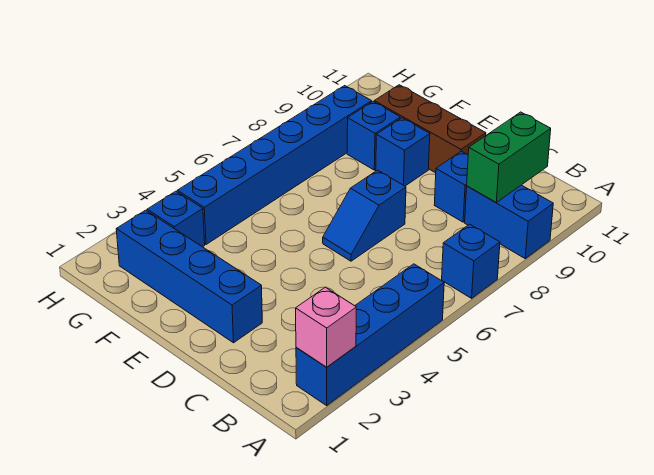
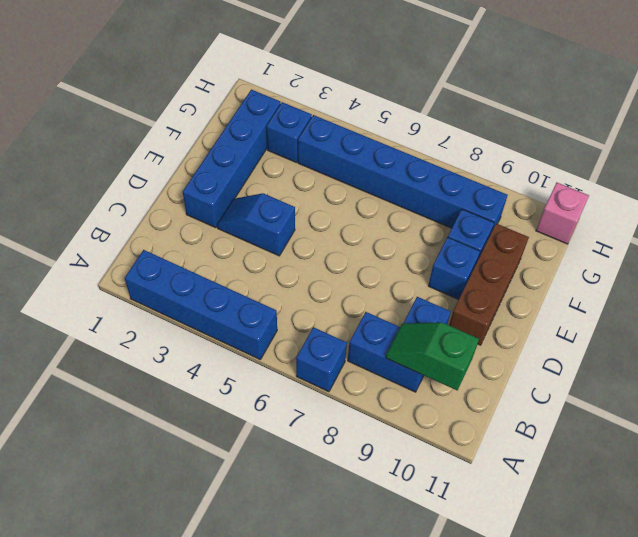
pink 1x1 brick [296,287,356,367] -> pink 1x1 brick moved to [536,183,589,244]
blue 1x2 brick [465,185,553,258] -> blue 1x2 brick turned to [348,312,424,392]
green 1x2 brick [467,112,551,202] -> green 1x2 slope [386,322,479,390]
blue 1x2 slope [323,170,406,261] -> blue 1x2 slope moved to [217,193,295,256]

